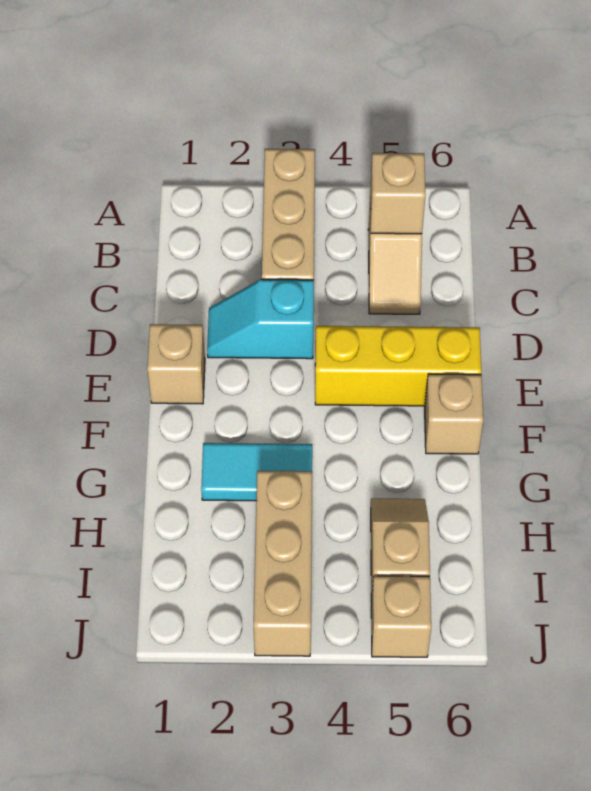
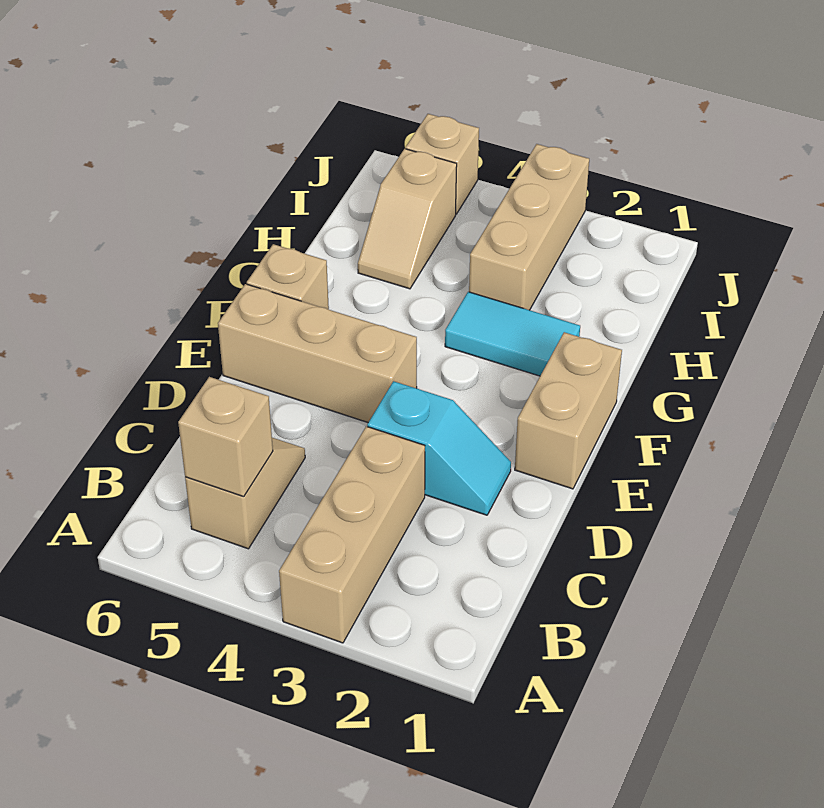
tan 1x1 brick [147,324,205,404] -> tan 1x2 brick [515,332,622,489]
yellow 1x3 brick [315,326,481,406] -> tan 1x3 brick [218,284,417,422]

